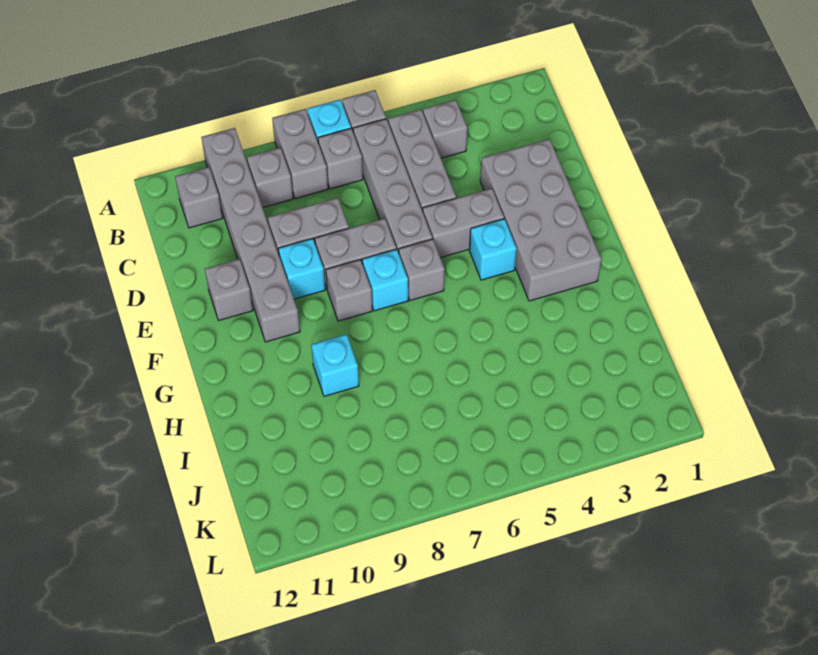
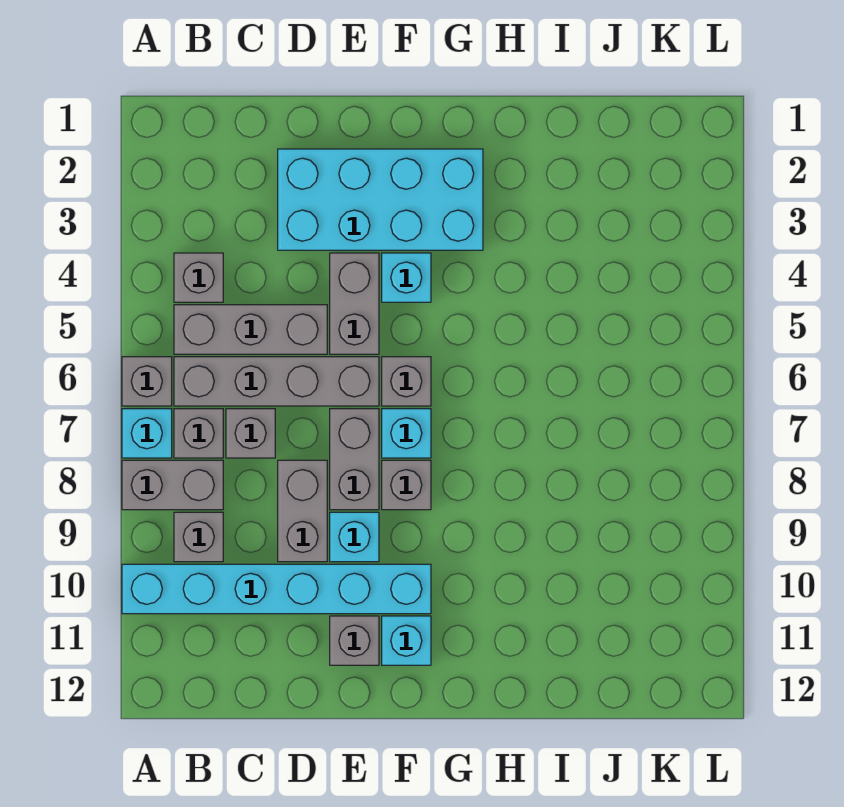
grey 1x6 brick [201,128,300,342] -> cyan 1x6 brick [122,564,431,614]
grey 1x1 brick [175,167,222,228] -> grey 1x1 brick moved to [226,409,275,458]
grey 2x4 brick [480,139,601,301] -> cyan 2x4 brick [278,149,483,250]
cyan 1x1 brick [311,334,359,396] -> cyan 1x1 brick moved to [382,616,431,665]

